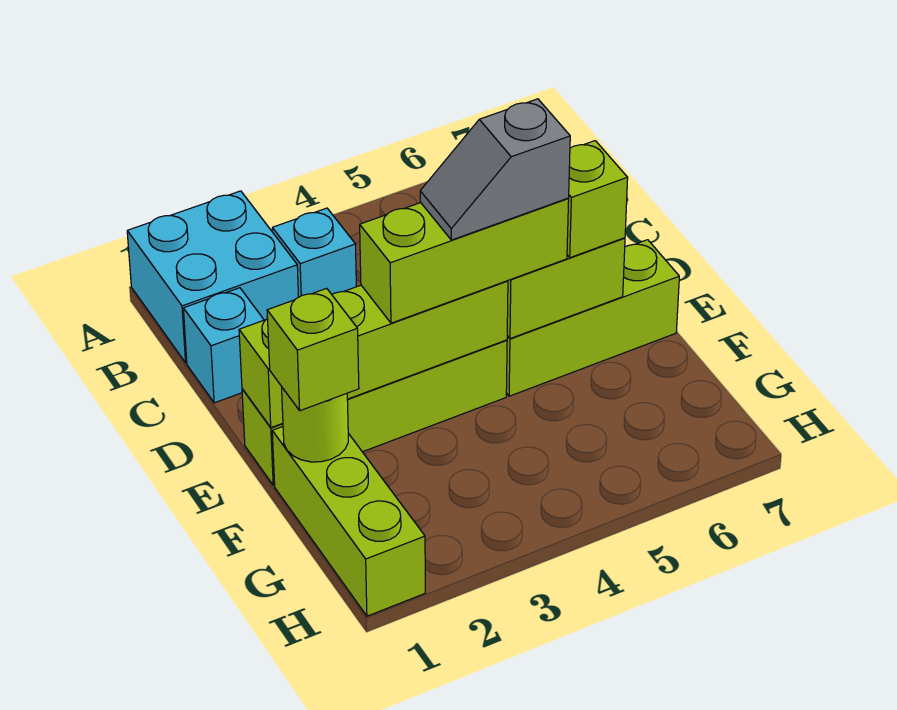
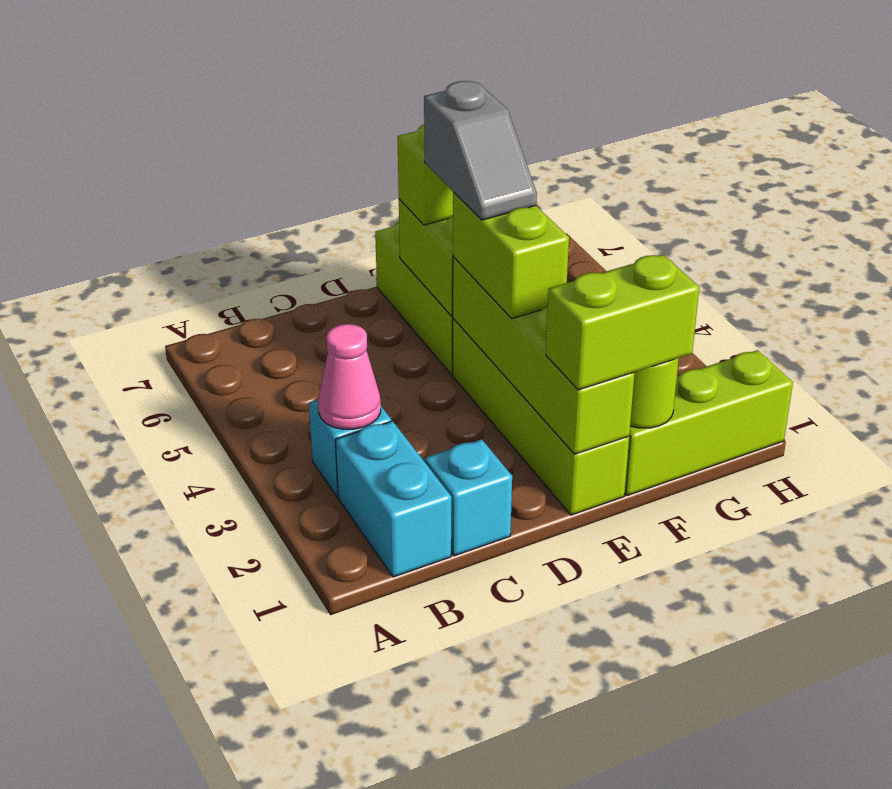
cyan 2x2 brick [127,191,299,363] -> cyan 1x2 brick [335,421,451,577]
none -> pink 1x1 cone [318,324,381,429]
lime 1x3 brick [360,198,569,323] -> lime 1x2 brick [453,192,569,319]
lime 1x1 brick [267,288,359,411] -> lime 1x2 brick [546,255,699,390]

